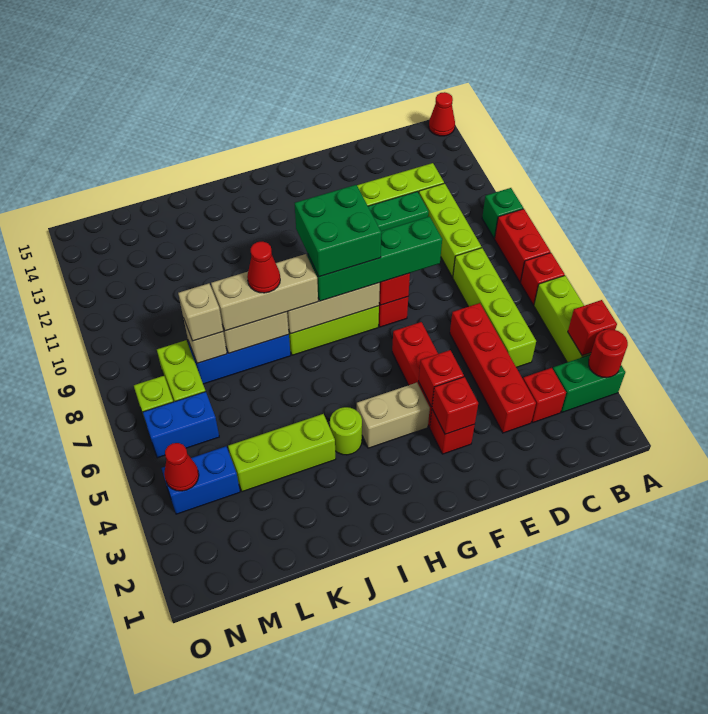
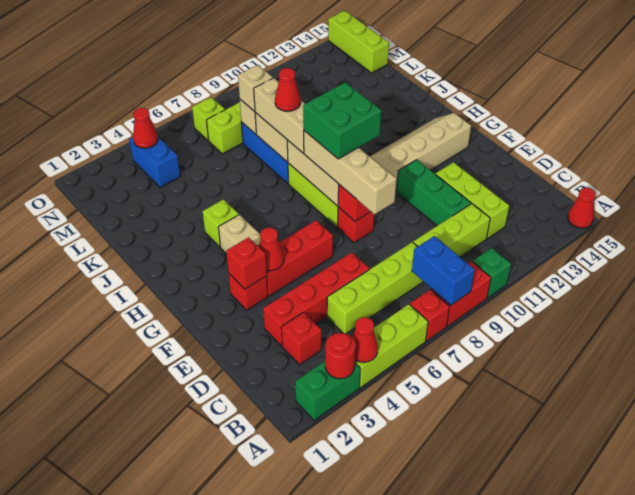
green 1x2 brick [553,355,625,412] -> green 1x2 brick turned to [295,361,361,420]
red 1x1 brick [568,300,617,356] -> red 1x1 cone [352,317,378,362]
green 1x4 brick [308,217,442,301] -> tan 1x4 brick [304,131,397,214]
red 1x1 brick [419,350,464,407] -> red 1x1 cone [259,228,284,271]
none -> tan 2x4 slope [370,113,471,191]
lime 1x1 round brick [330,407,362,455] -> lime 1x1 brick [203,199,239,247]
lime 1x3 brick [228,414,336,492] -> lime 1x3 brick moved to [328,11,389,73]
blue 1x2 brick [143,392,219,458] -> blue 1x2 brick moved to [412,236,475,305]

